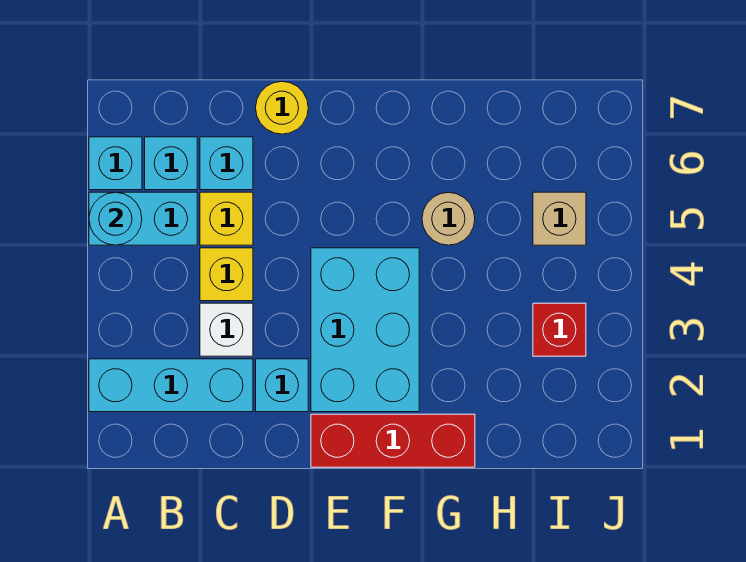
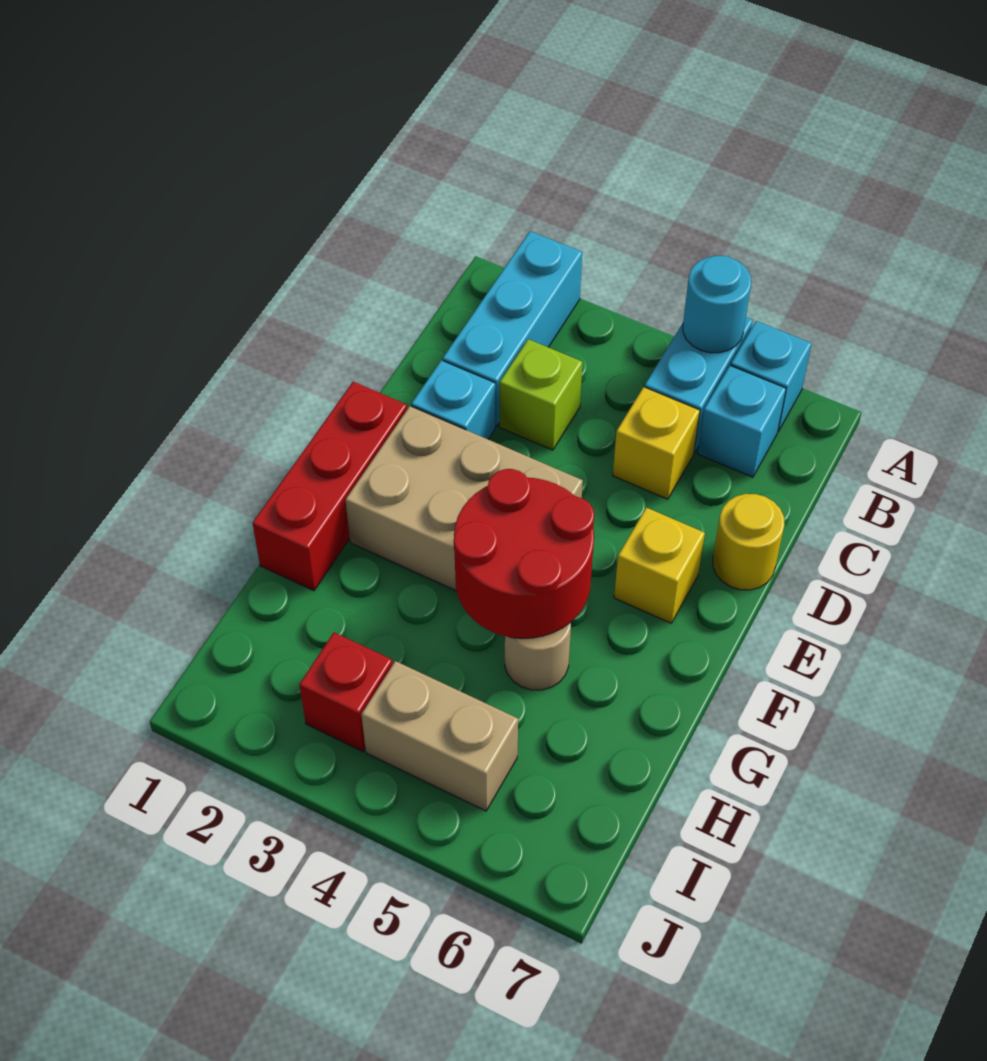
white 1x1 brick [200,303,253,356] -> lime 1x1 brick [499,339,582,450]
yellow 1x1 brick [200,248,253,301] -> yellow 1x1 brick moved to [614,508,705,623]
cyan 1x1 brick [200,137,253,190] -> none
cyan 2x3 brick [311,248,419,412] -> tan 2x3 brick [345,406,583,591]
none -> red 2x2 round brick [454,469,594,639]
tan 1x1 brick [533,192,586,245] -> tan 1x2 brick [361,661,518,811]

